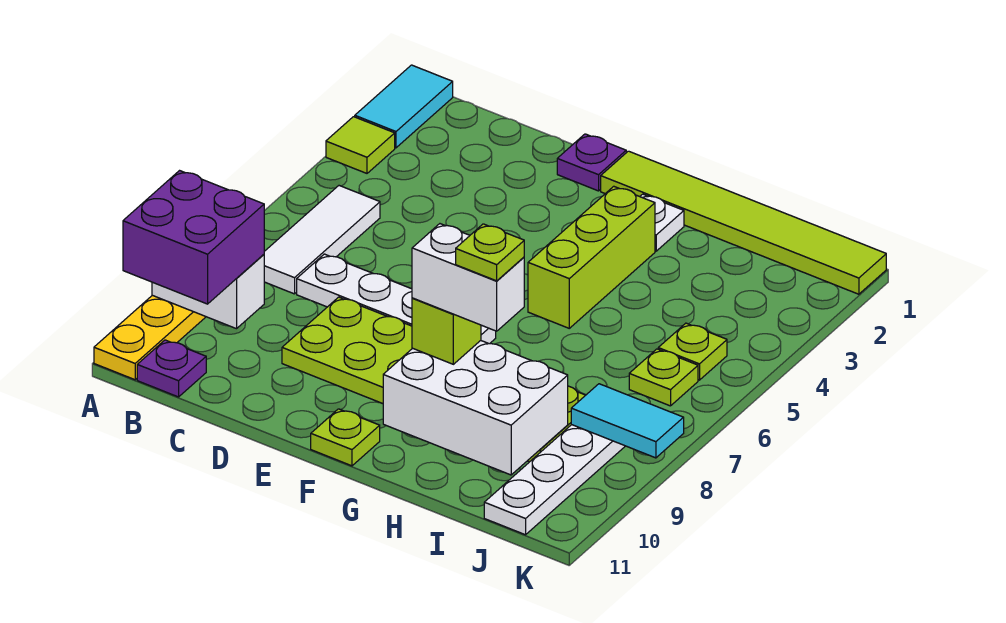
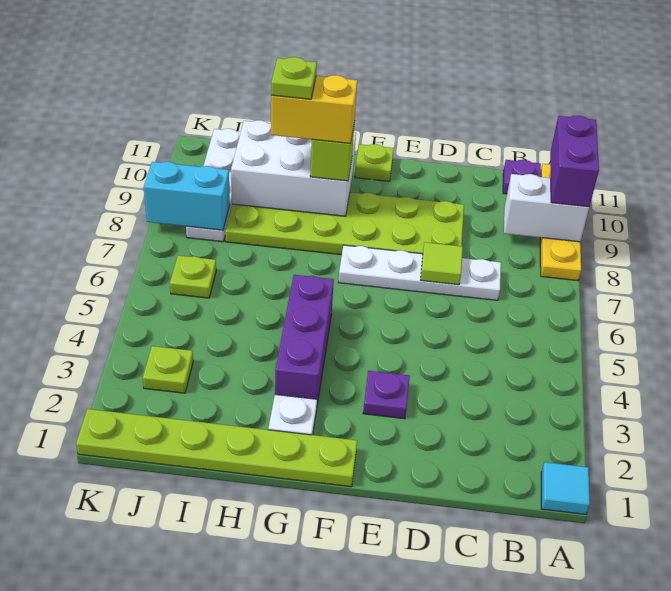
cyan 1x2 tile [355,65,453,148] -> cyan 1x1 tile [541,462,590,514]
lime 1x1 tile [326,117,395,173] -> lime 1x1 tile moved to [421,242,463,285]
purple 2x2 brick [123,171,264,304] -> purple 1x2 brick [550,116,599,207]
white 1x3 tile [264,186,380,294] -> none
purple 1x1 plate [557,134,626,191] -> purple 1x1 plate moved to [363,371,410,419]
lime 1x6 tile [601,151,886,294] -> lime 1x6 plate [76,409,357,487]
lime 1x3 brick [528,186,655,328] -> purple 1x3 brick [275,275,334,404]
white 1x2 brick [412,224,524,331] -> yellow 1x2 brick [271,75,357,143]
lime 1x1 plate [658,323,727,380] -> lime 1x1 plate moved to [143,346,193,393]
cyan 1x2 tile [571,384,684,458] -> cyan 1x2 brick [144,162,230,230]

